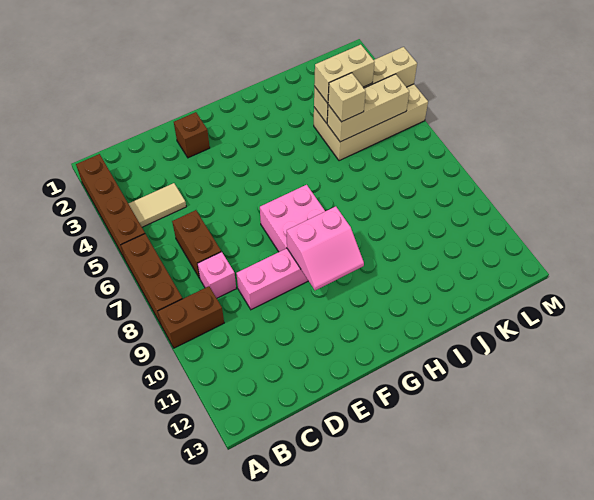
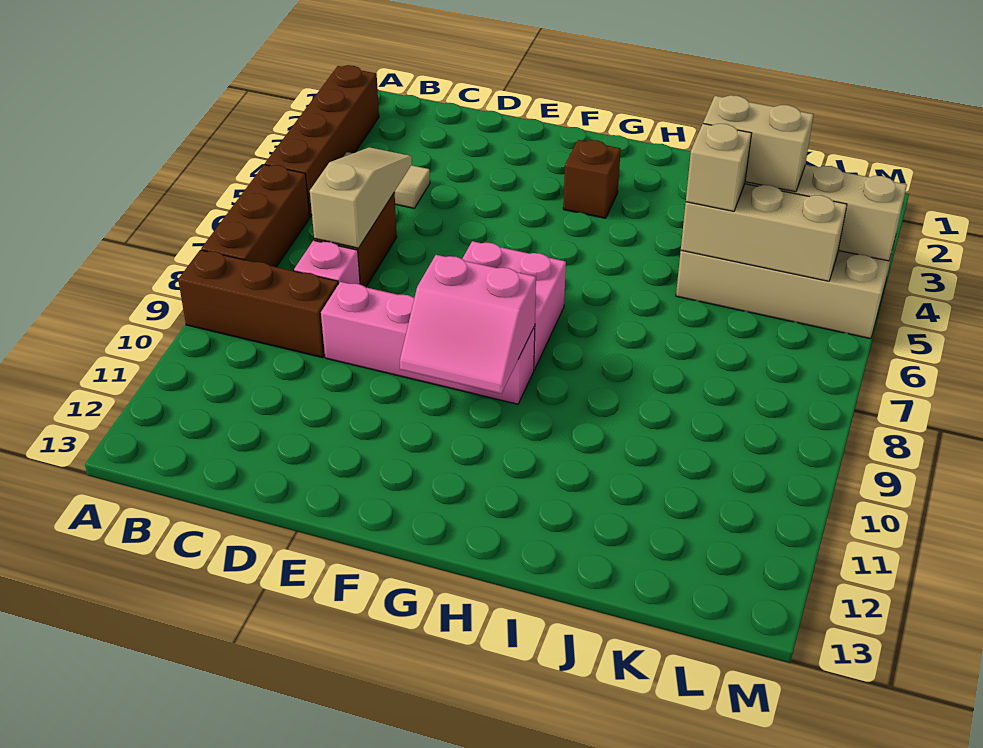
brown 1x2 brick [158,286,224,348] -> brown 1x3 brick [178,250,338,358]
none -> tan 1x3 slope [310,147,412,248]
brown 1x1 brick [174,112,210,158] -> brown 1x1 brick moved to [563,140,621,218]

